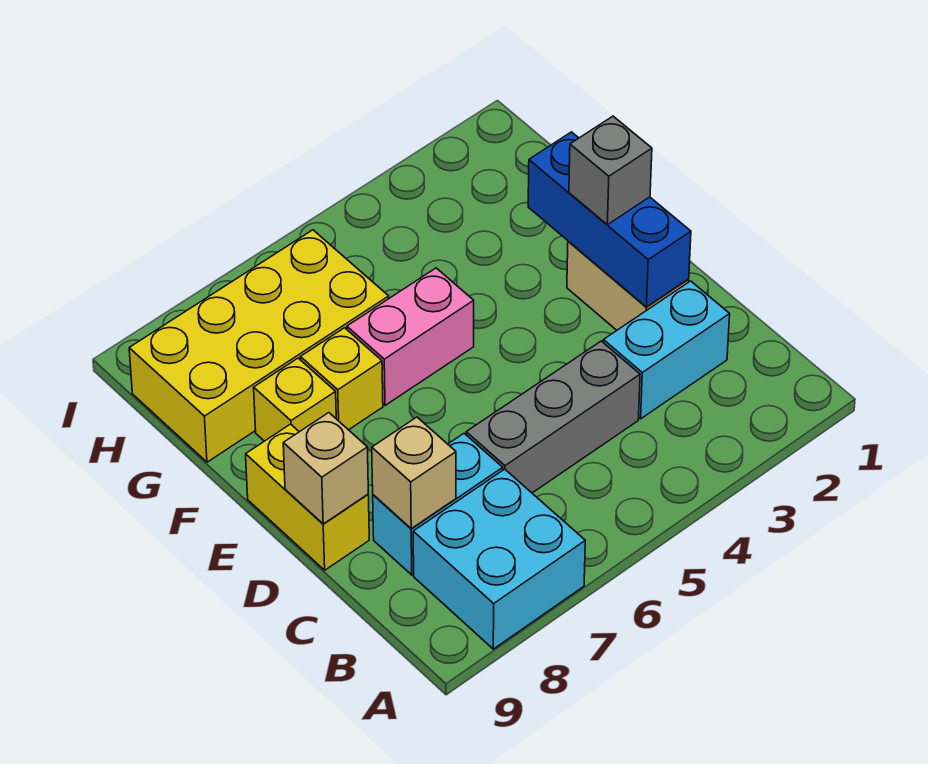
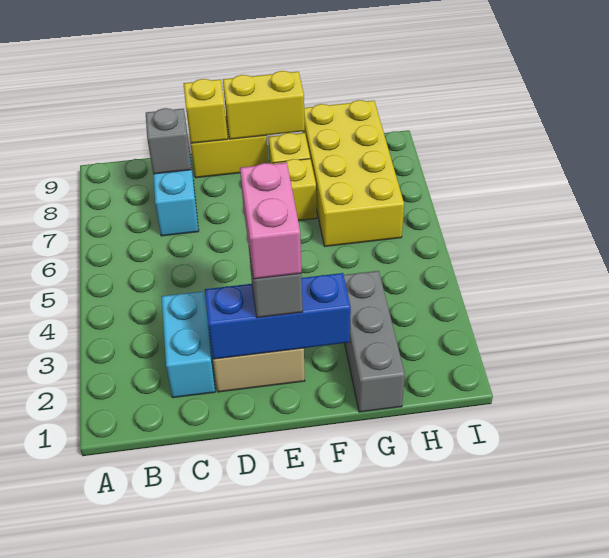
cyan 2x2 brick [413,469,585,649] -> none
grey 1x3 brick [466,341,640,493] -> grey 1x3 brick moved to [344,271,405,412]
tan 1x1 brick [372,417,456,529] -> grey 1x1 brick [146,108,191,174]
tan 1x1 brick [283,413,368,524] -> yellow 1x1 brick [184,79,228,143]
none -> yellow 1x2 brick [223,71,305,139]
pink 1x2 brick [347,268,474,405] -> pink 1x2 brick moved to [240,163,301,279]

